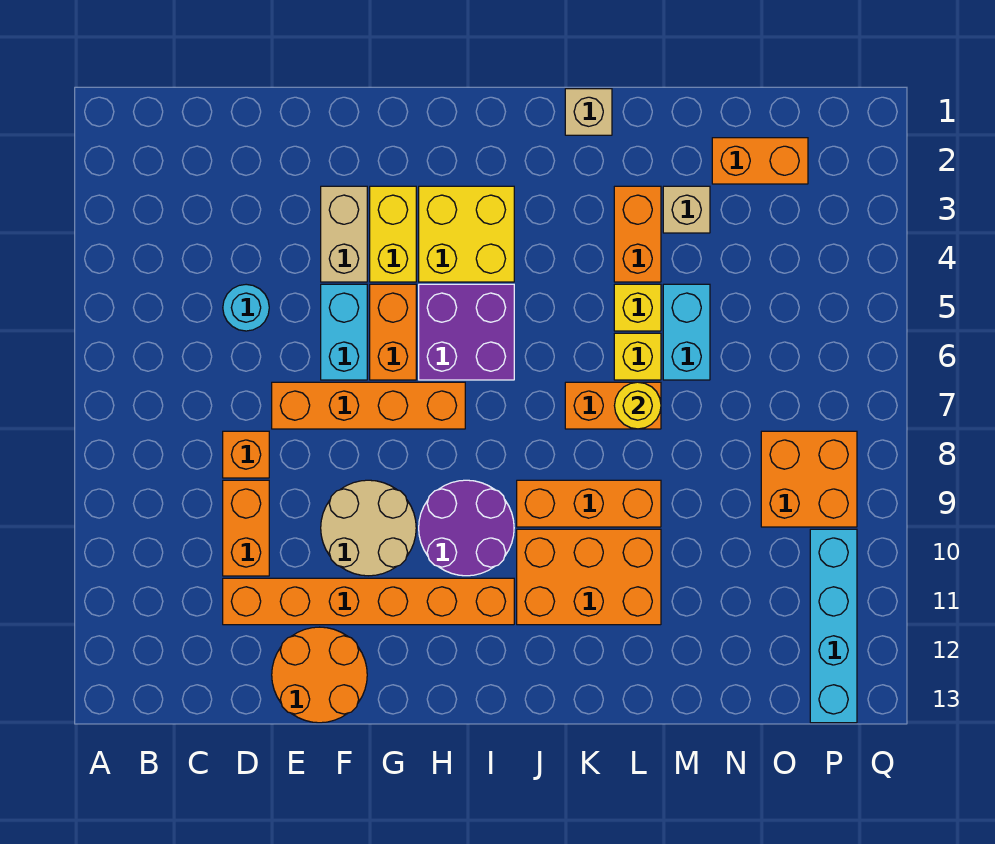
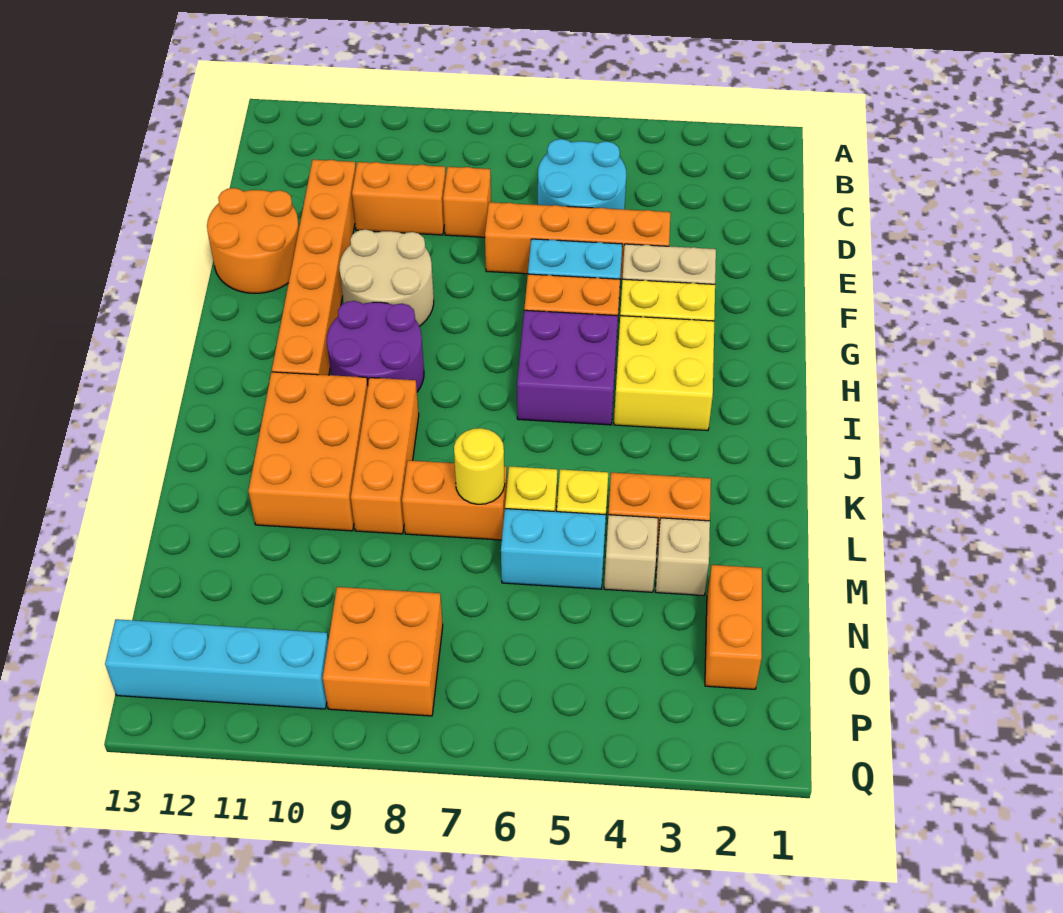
cyan 1x1 round brick [223,284,269,331] -> cyan 2x2 round brick [538,139,626,209]
orange 1x4 brick [272,382,465,429] -> orange 1x4 brick turned to [485,202,671,279]
tan 1x1 brick [565,89,612,135] -> tan 1x1 brick moved to [604,515,658,592]
orange 1x2 brick [565,382,661,429] -> orange 1x2 brick turned to [402,460,507,540]

